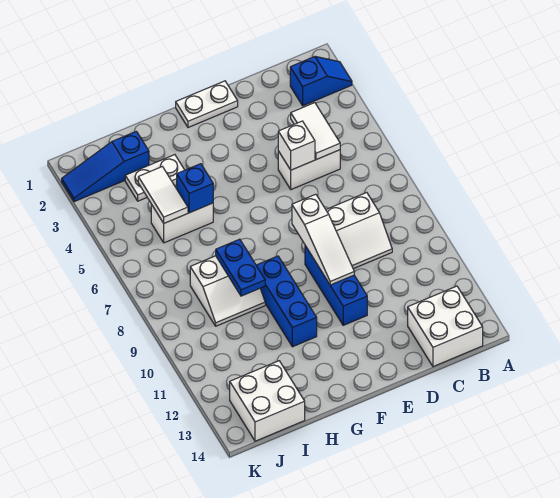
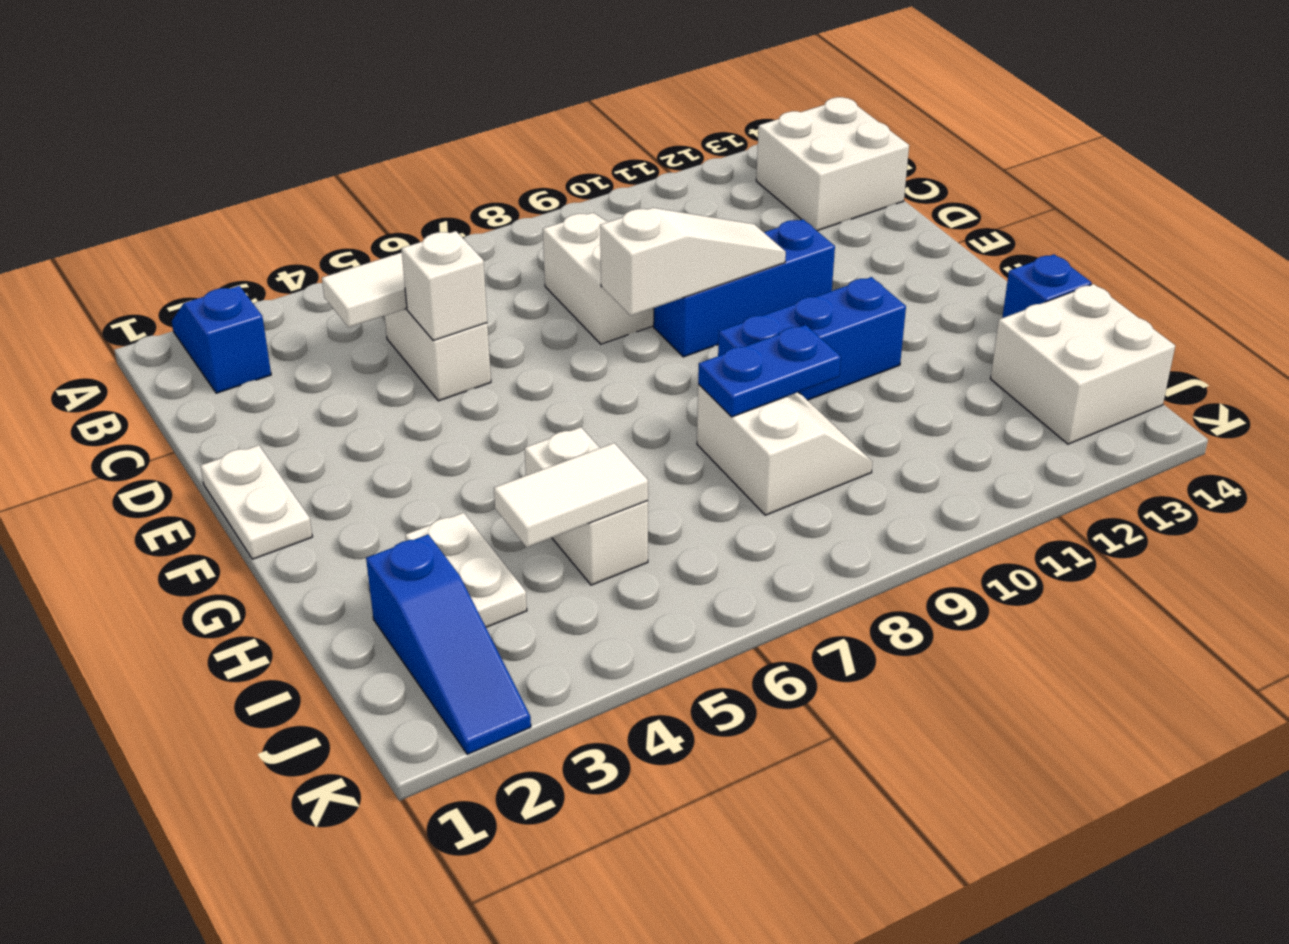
blue 1x1 brick [176,164,213,213] -> blue 1x1 brick moved to [1002,254,1092,318]

